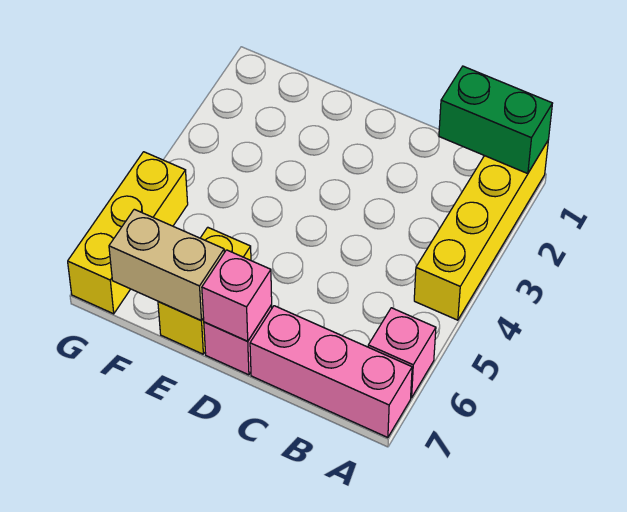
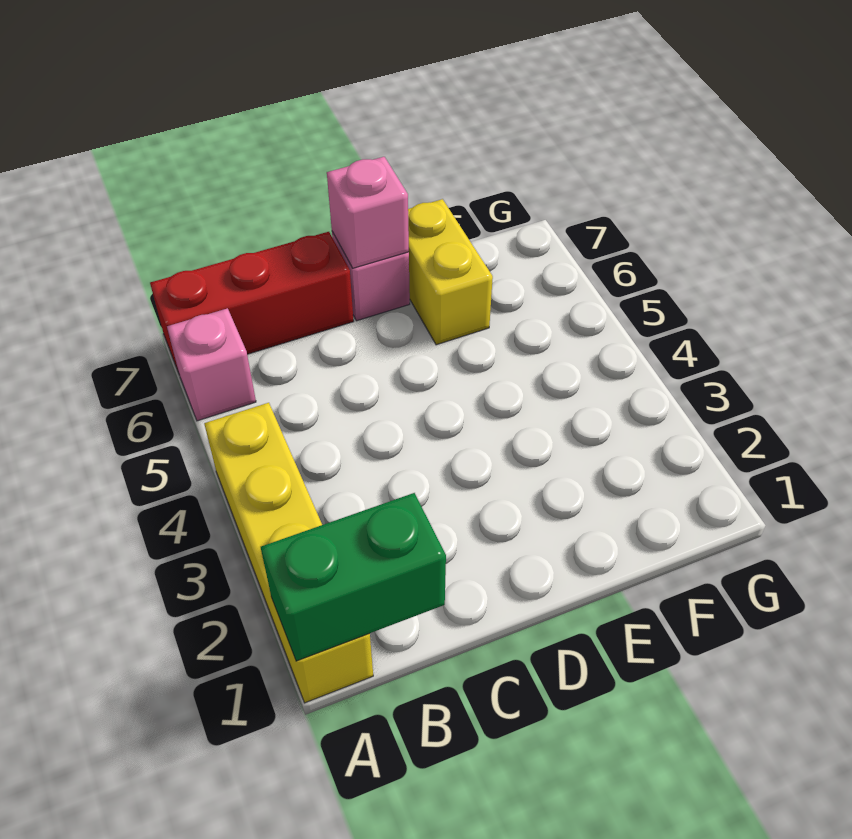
pink 1x3 brick [250,306,412,438] -> red 1x3 brick [150,232,354,373]
tan 1x2 brick [109,209,224,321] -> none
yellow 1x3 brick [68,152,188,314] -> none

